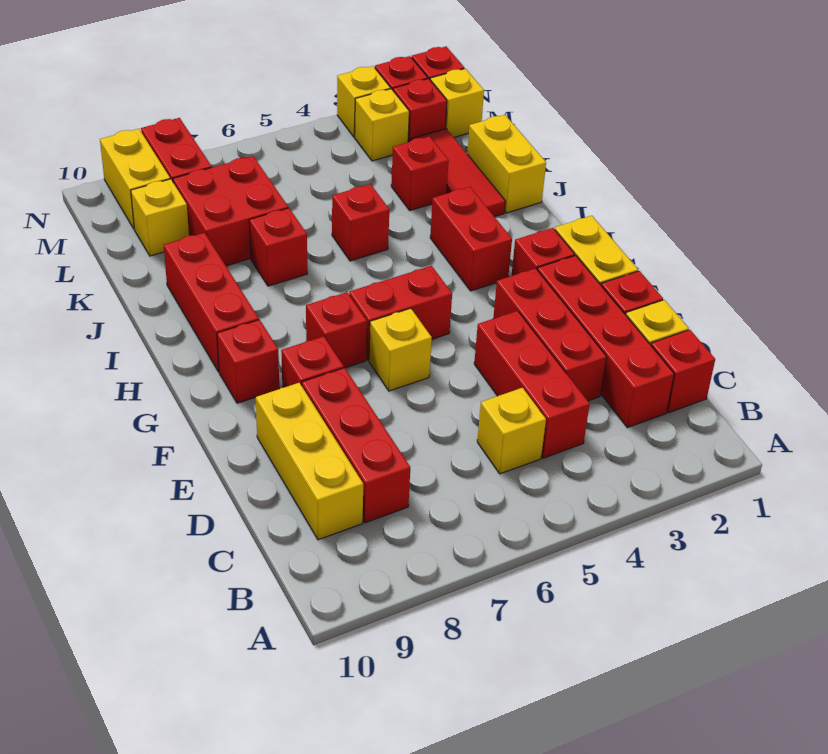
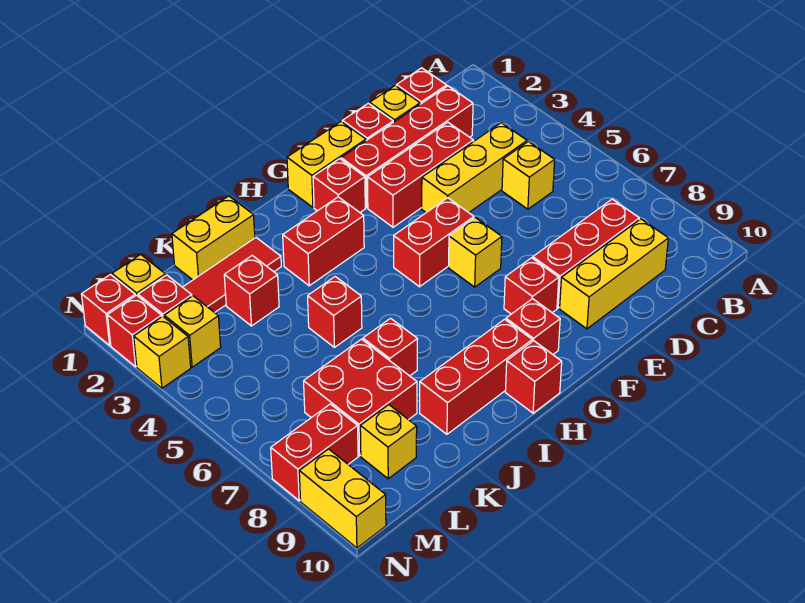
red 1x3 brick [474,311,590,458] -> yellow 1x3 brick [422,123,527,213]
red 1x2 brick [349,266,452,360] -> red 1x2 brick turned to [394,198,474,287]
red 1x1 brick [306,292,367,368] -> red 1x1 brick moved to [505,341,562,413]
yellow 1x2 brick [100,129,170,229] -> yellow 1x2 brick turned to [299,449,386,548]

